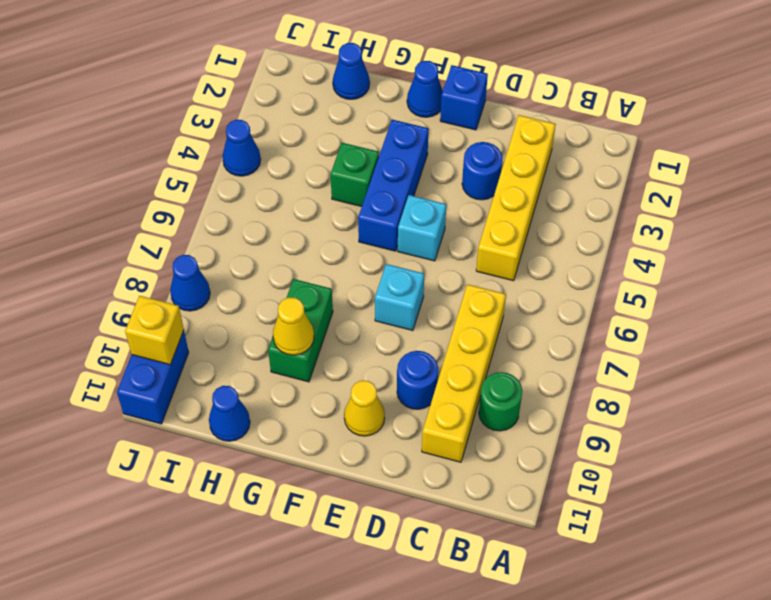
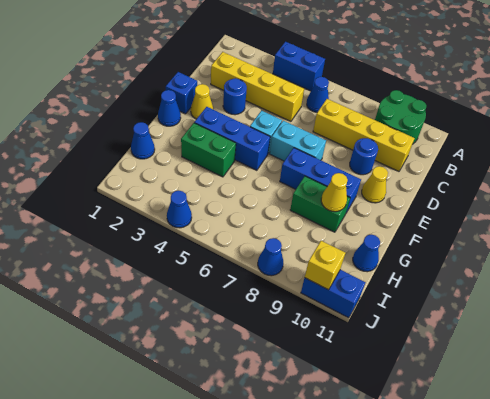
none -> blue 1x2 brick [273,42,325,91]
none -> blue 1x1 cone [307,77,329,112]
green 1x1 round brick [479,372,522,431] -> green 2x2 round brick [375,90,426,144]
none -> yellow 1x1 cone [191,84,213,119]
cyan 1x1 brick [375,264,424,331] -> cyan 1x2 brick [270,121,326,161]
none -> blue 1x3 brick [280,148,361,213]
green 1x1 brick [331,143,379,207] -> green 1x2 brick [181,123,236,177]

